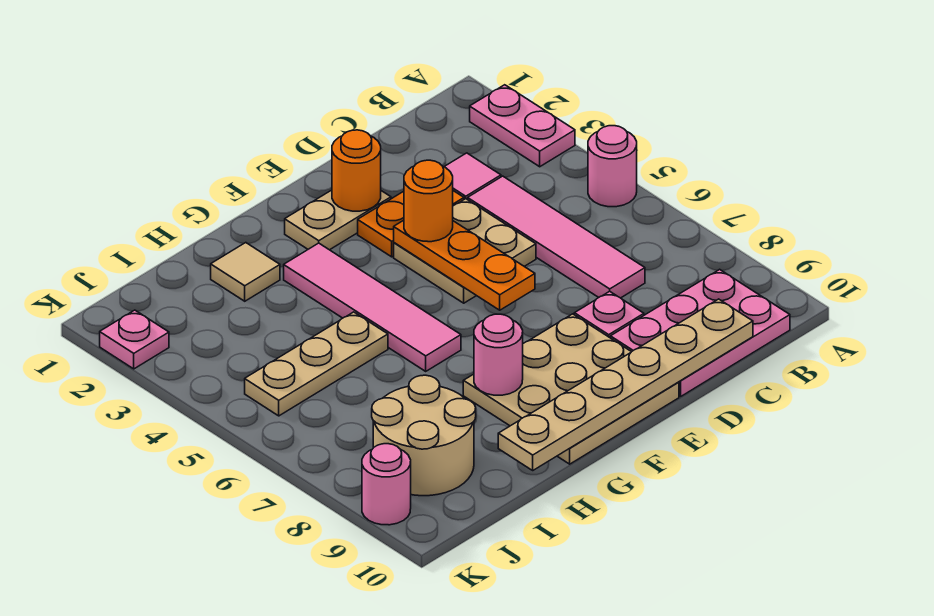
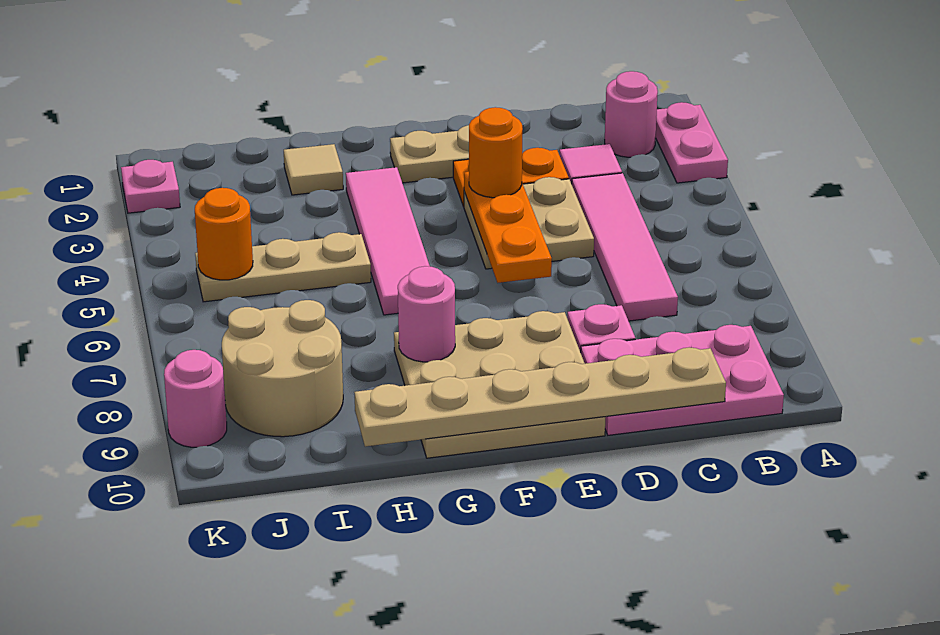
pink 1x1 round brick [588,126,637,207] -> pink 1x1 round brick moved to [605,71,658,157]
orange 1x1 round brick [332,130,381,211] -> orange 1x1 round brick moved to [195,188,253,280]

